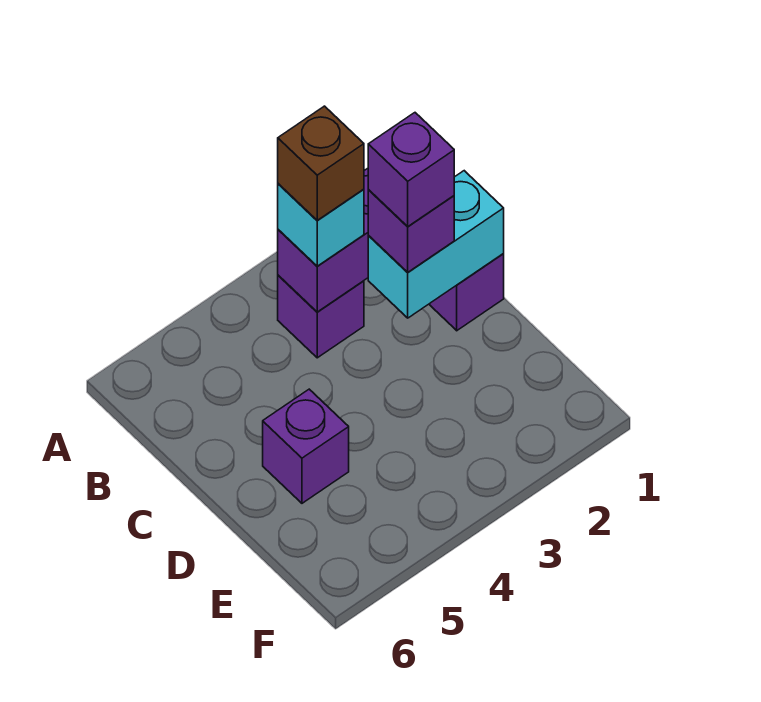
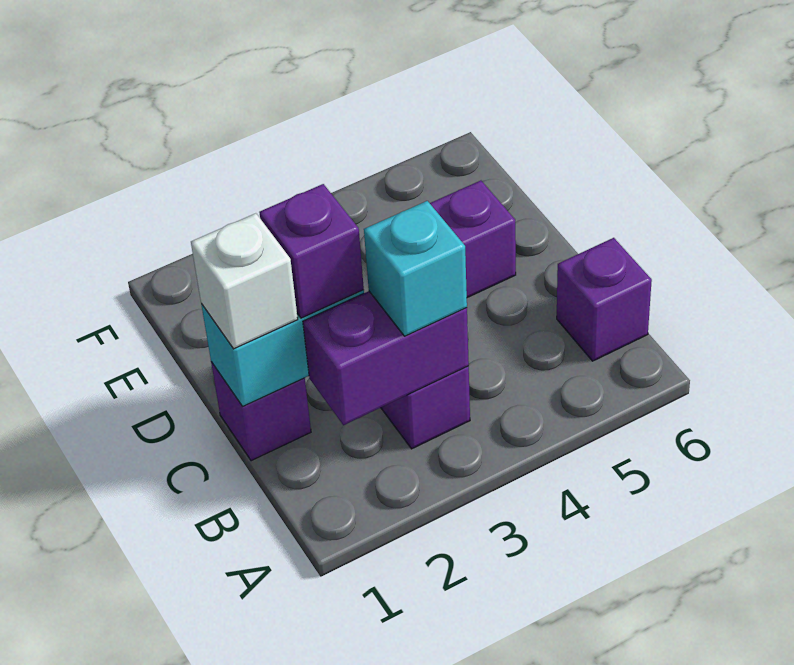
brown 1x1 brick [278,106,364,221] -> none
none -> white 1x1 brick [191,213,298,349]
purple 1x1 brick [368,113,454,227] -> purple 1x1 brick moved to [557,238,652,361]

